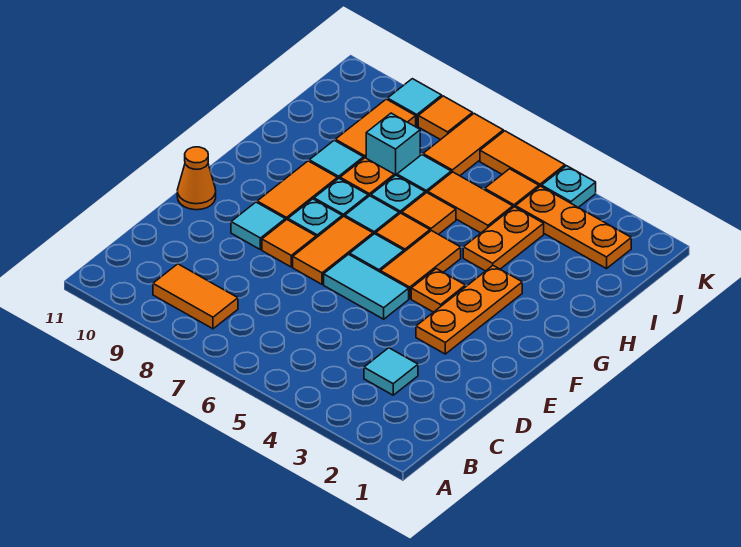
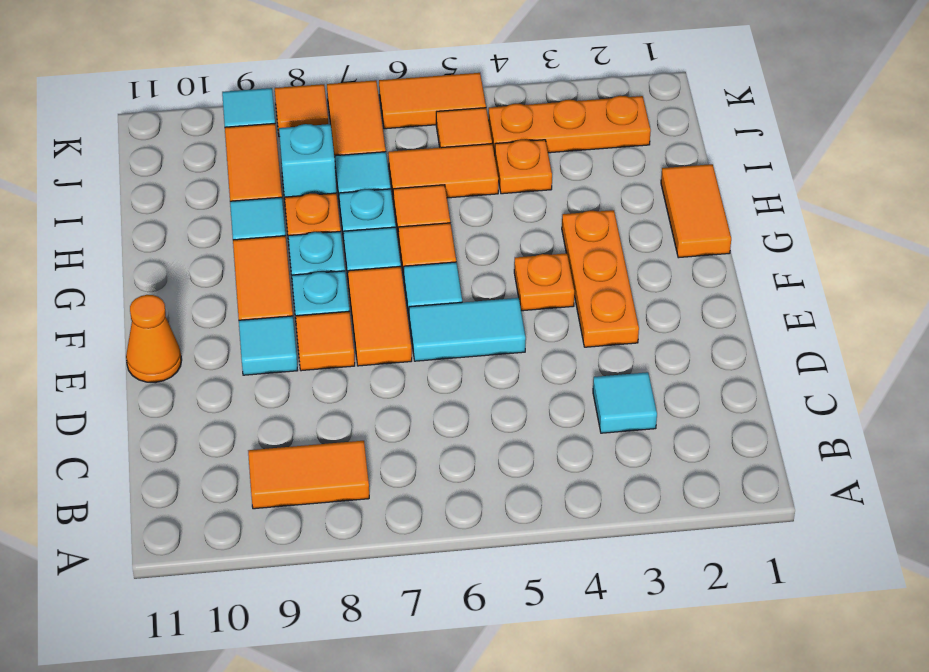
orange 1x2 tile [380,231,461,299] -> orange 1x2 tile moved to [661,164,731,258]
orange 1x2 plate [463,207,544,271] -> orange 1x1 plate [495,140,552,194]
cyan 1x1 plate [542,166,596,207] -> none

